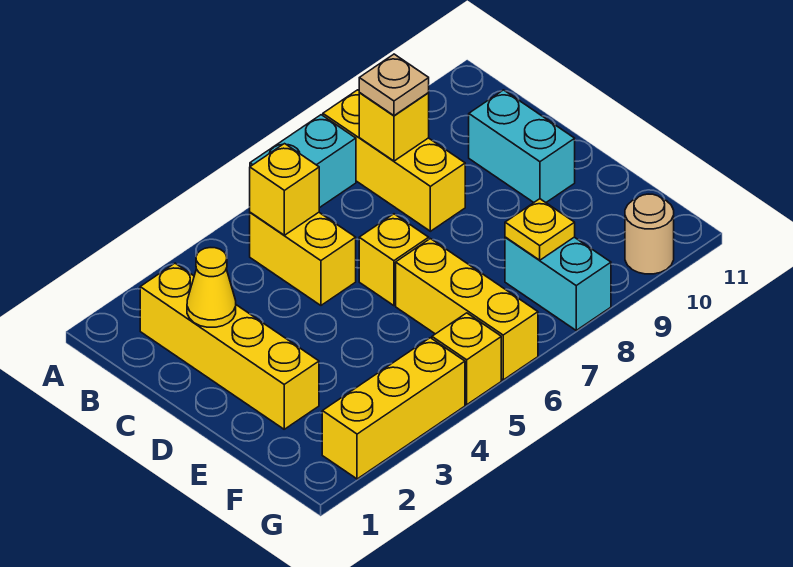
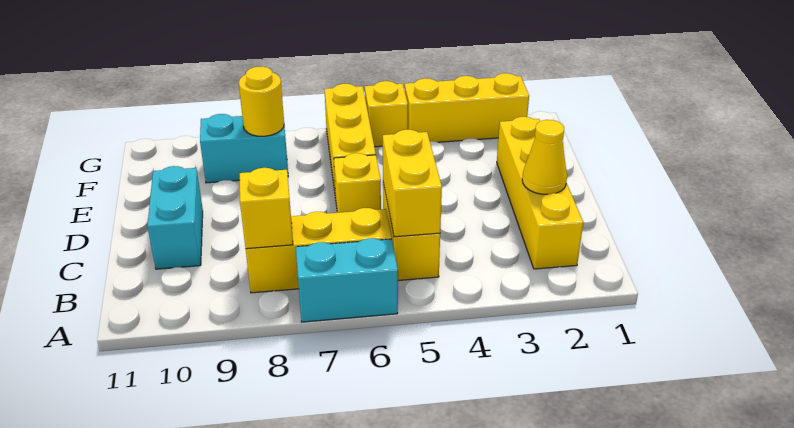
yellow 1x3 brick [323,90,465,231] -> yellow 1x3 brick turned to [246,208,392,293]
yellow 1x1 brick [250,144,319,235] -> yellow 1x2 brick [383,130,442,237]
tan 1x1 plate [359,54,429,116] -> none
cyan 1x2 brick [505,237,611,330] -> cyan 1x2 brick turned to [200,114,288,183]
yellow 1x1 plate [505,199,575,260] -> yellow 1x1 round brick [239,67,284,136]
tan 1x1 round brick [625,194,674,274] -> none

